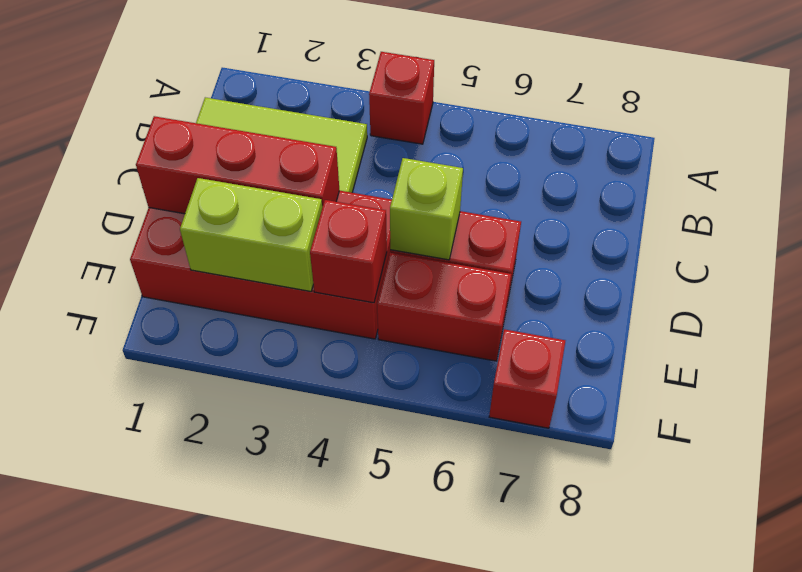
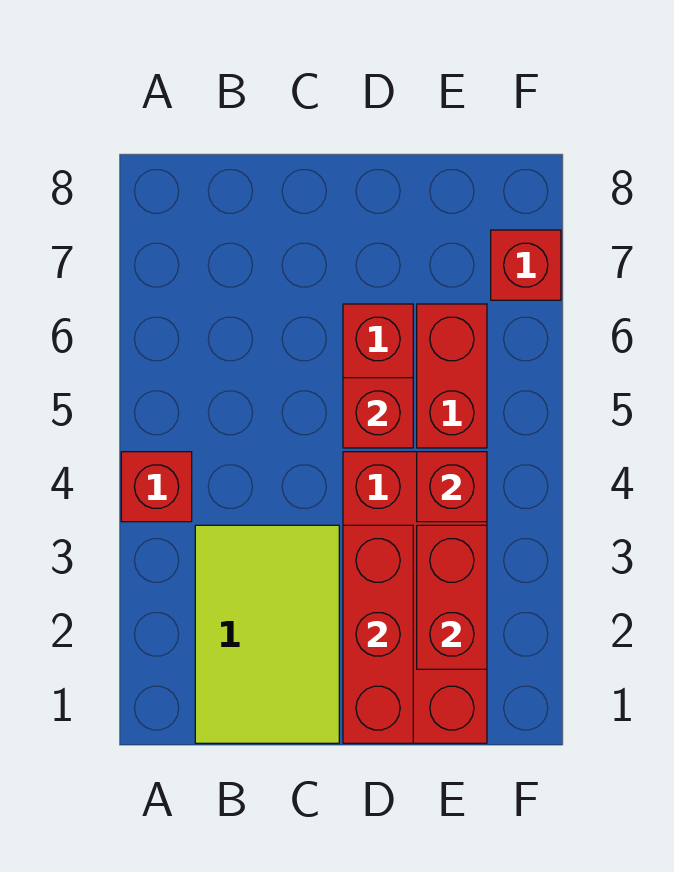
lime 1x1 brick [390,158,463,260] -> red 1x1 brick [343,378,413,448]
lime 1x2 brick [180,178,322,291] -> red 1x2 brick [417,525,487,669]

